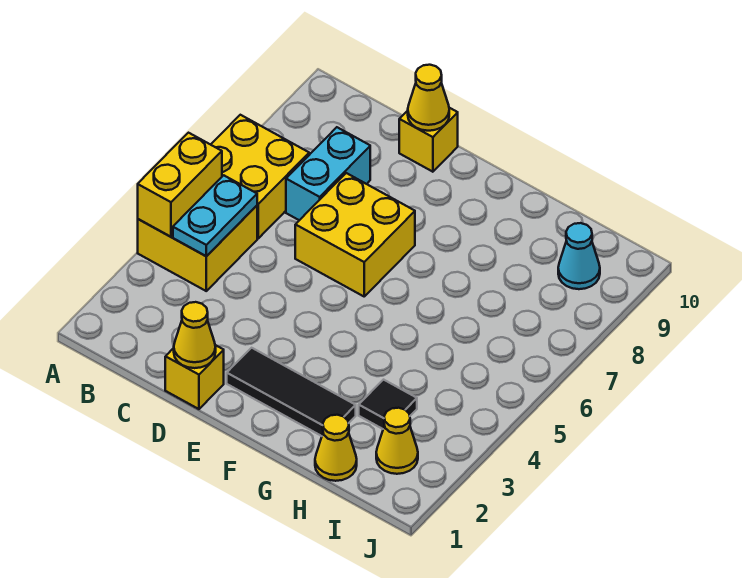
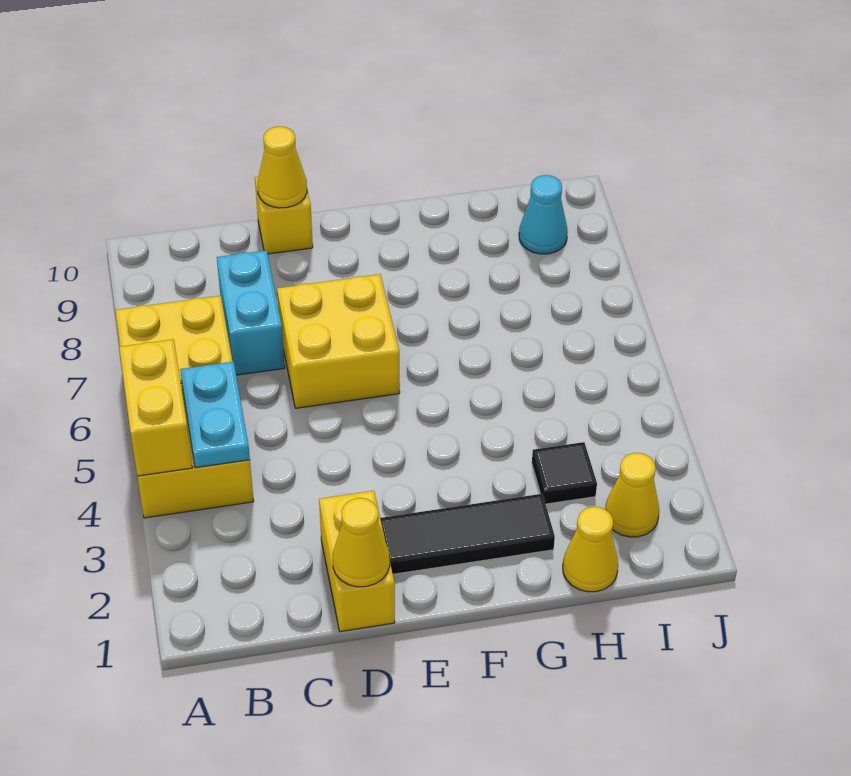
yellow 1x1 brick [165,345,224,409] -> yellow 1x2 brick [319,491,395,632]

